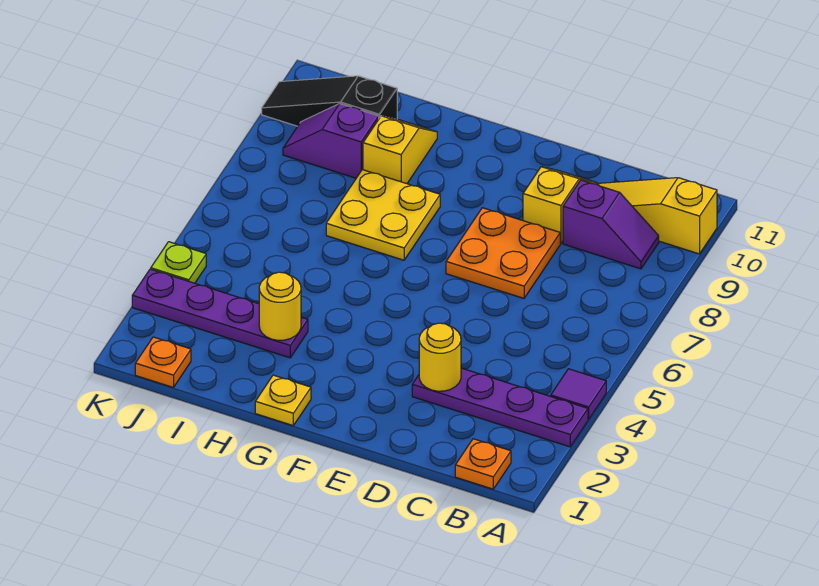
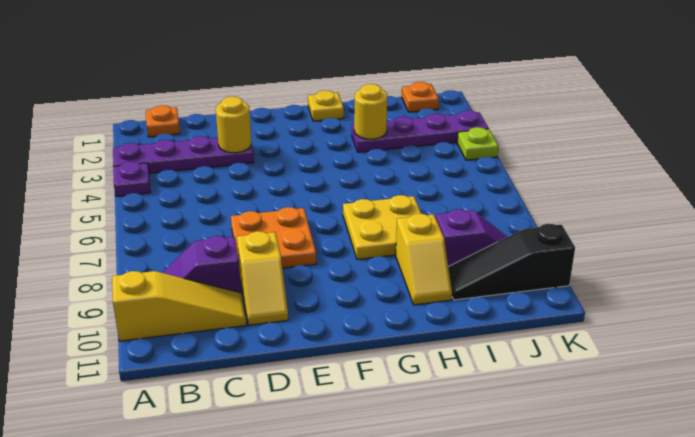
purple 1x1 tile [551,369,606,419] -> purple 1x1 plate [113,162,150,196]
black 1x3 slope [262,76,397,126] -> black 1x3 slope turned to [448,224,575,300]

